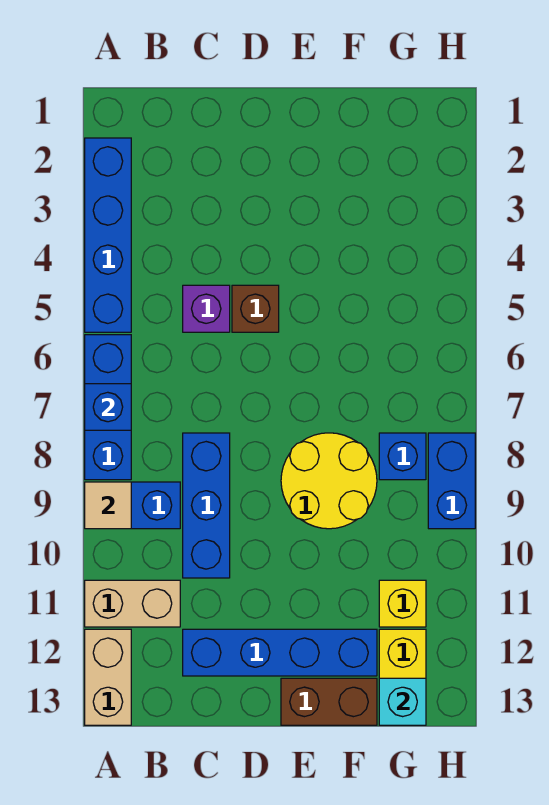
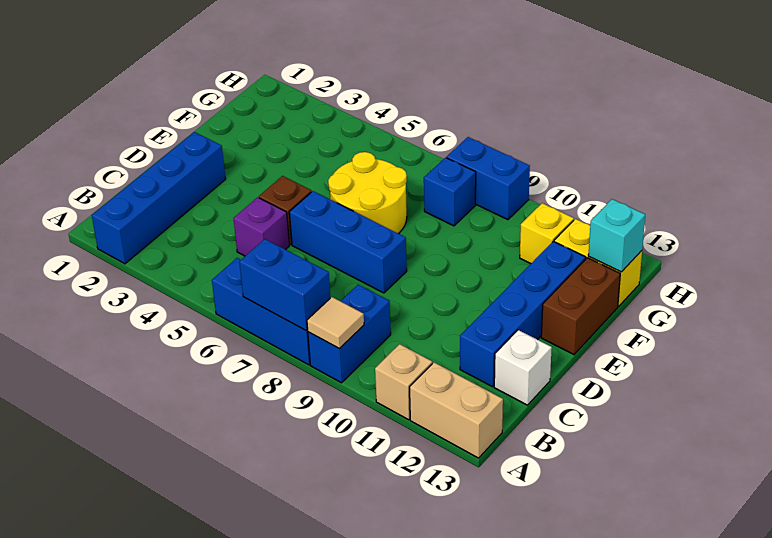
blue 1x4 brick [85,138,131,332] -> blue 1x4 brick turned to [92,132,226,264]
blue 1x1 brick [85,384,131,430] -> blue 1x2 brick [239,239,330,330]
tan 1x2 brick [85,580,180,627] -> tan 1x1 brick [375,344,432,420]
blue 1x3 brick [183,433,230,578] -> blue 1x3 brick moved to [289,191,407,293]
none -> white 1x1 brick [494,330,552,405]
yellow 2x2 round brick [281,433,377,529] -> yellow 2x2 round brick moved to [328,152,407,234]

